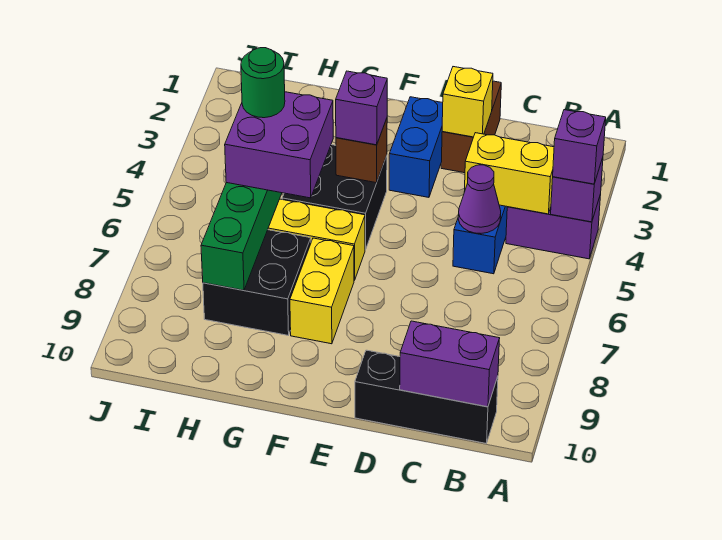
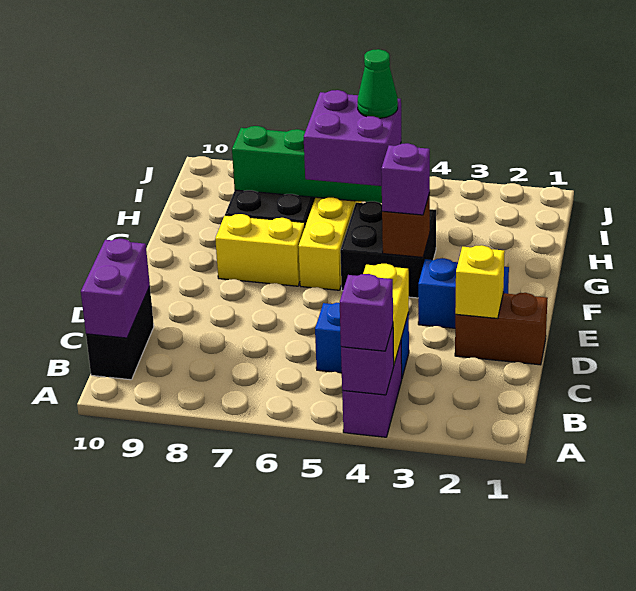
black 1x3 brick [355,350,498,443] -> black 1x2 brick [86,287,154,380]
purple 1x1 cone [458,165,501,233] -> none
green 1x1 round brick [241,48,285,118] -> green 1x1 cone [358,49,398,118]

